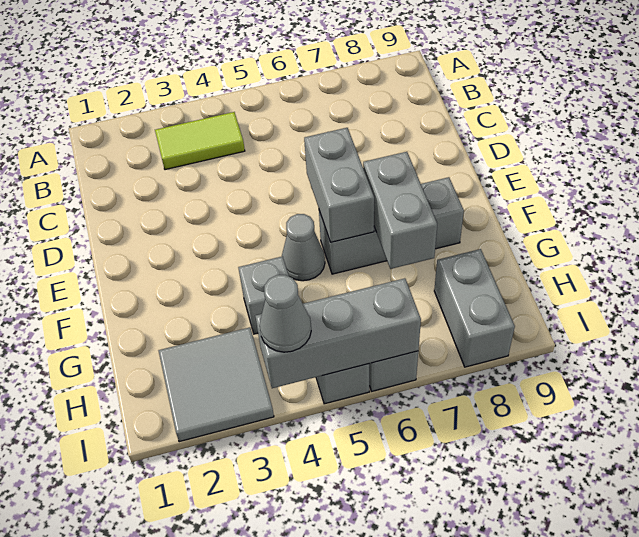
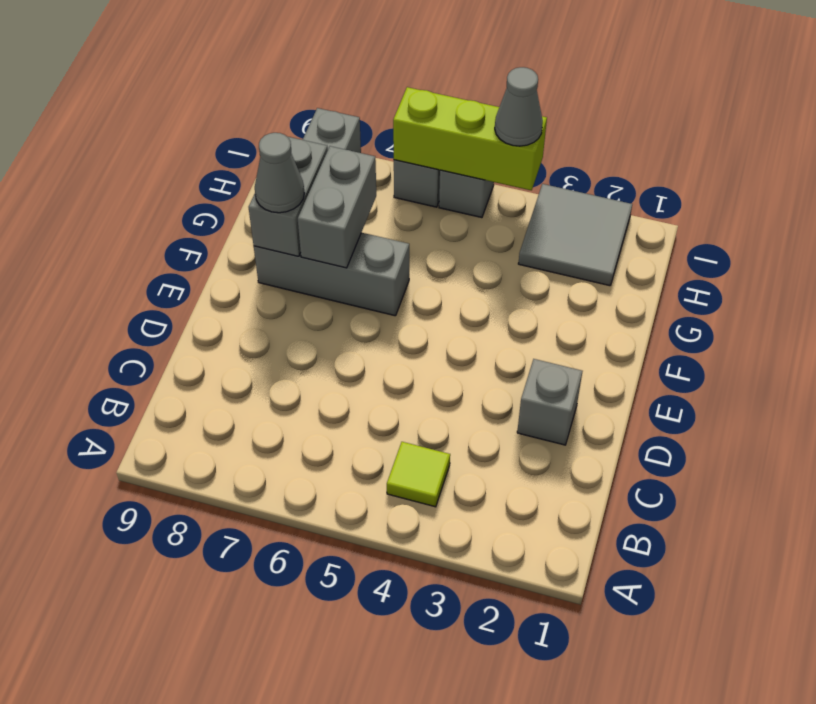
lime 1x2 tile [155,112,245,170] -> lime 1x1 tile [387,442,450,507]
grey 1x2 brick [304,128,374,242] -> grey 1x2 brick moved to [249,137,328,256]
grey 1x1 cone [282,214,325,281] -> grey 1x1 cone moved to [255,133,304,213]
grey 1x1 brick [238,256,289,334] -> grey 1x1 brick moved to [517,359,582,445]
grey 1x3 brick [255,278,421,388] -> lime 1x3 brick [393,87,547,190]

